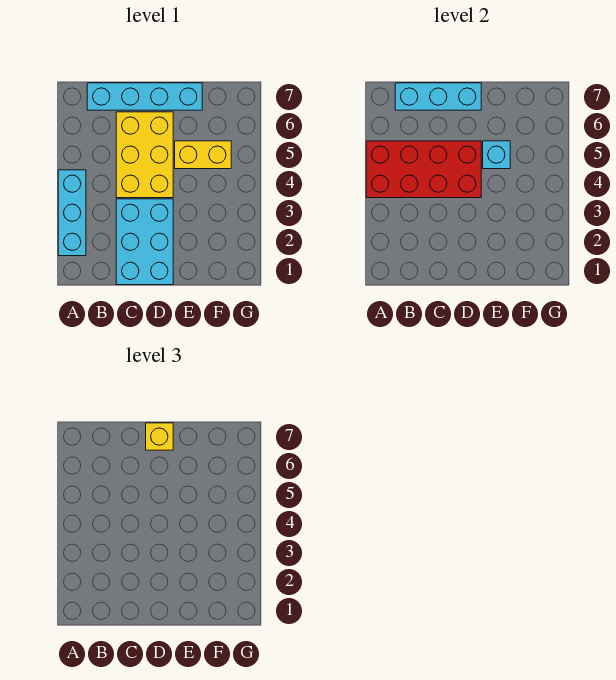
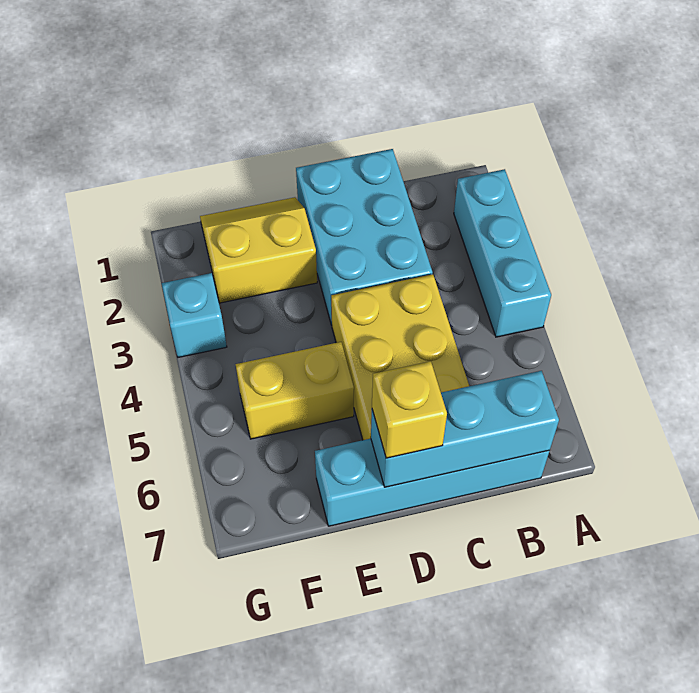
red 2x4 brick [366,141,481,198] -> none
none -> yellow 2x2 slope [200,197,317,303]
cyan 1x1 brick [483,141,510,169] -> cyan 1x1 brick moved to [162,273,227,357]

